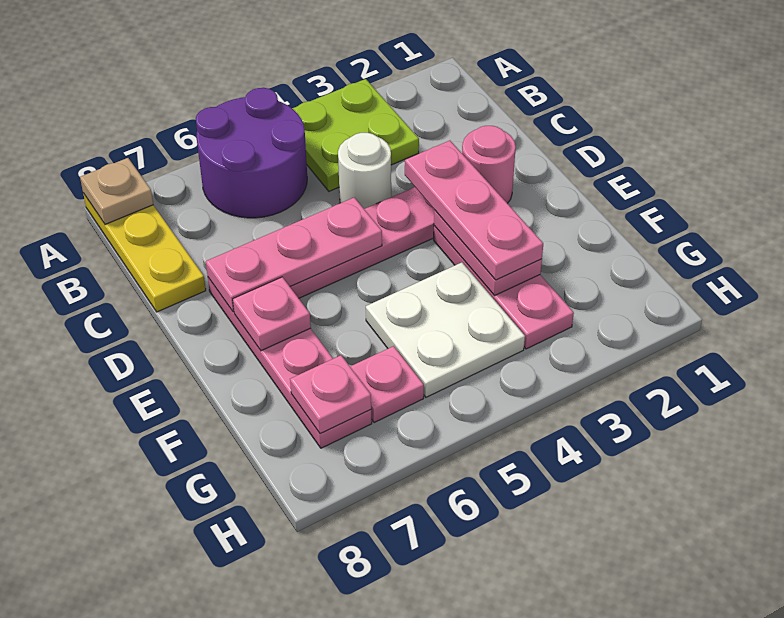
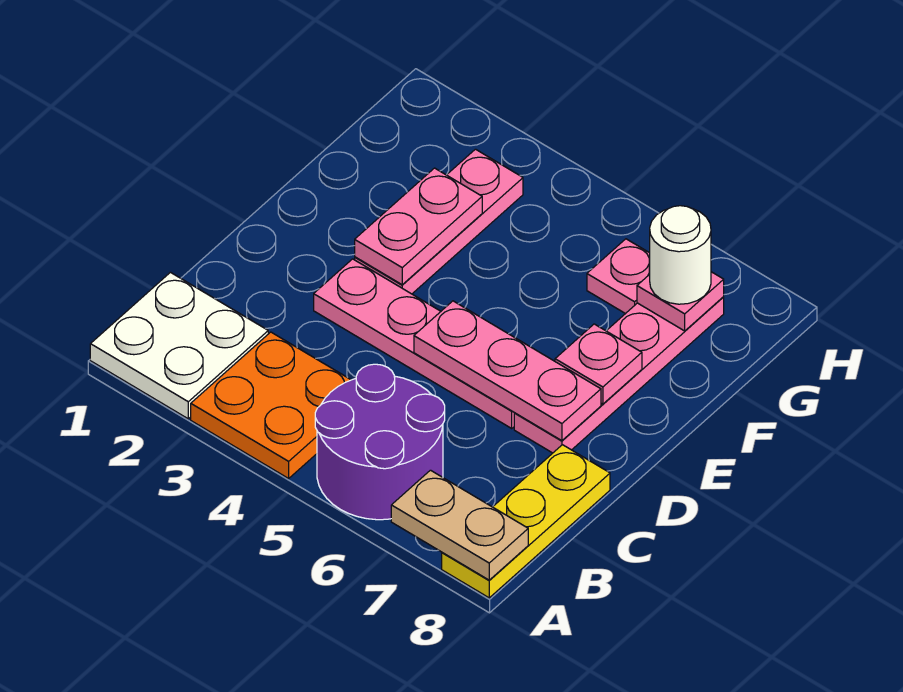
lime 2x2 plate [292,79,419,191] -> orange 2x2 plate [191,332,351,478]
tan 1x1 plate [80,158,153,224] -> tan 1x2 plate [391,470,528,580]
white 1x1 round brick [338,133,391,209] -> white 1x1 round brick moved to [650,206,711,304]
pink 1x1 round brick [462,126,516,203] -> none
pink 1x3 plate [405,141,543,280] -> none
white 2x2 plate [366,262,525,397] -> white 2x2 plate moved to [90,272,268,419]

